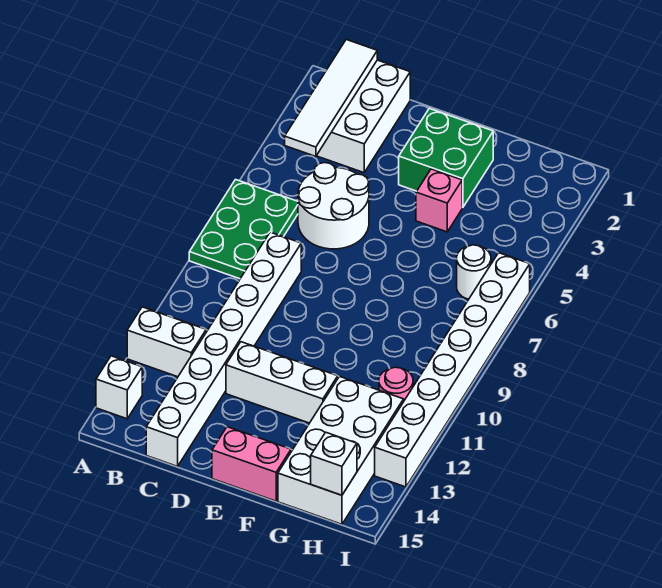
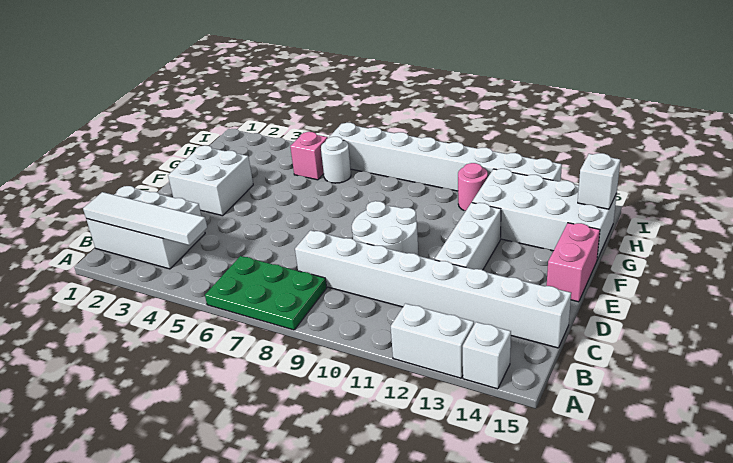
white 1x2 brick [127,307,206,377] -> white 1x2 brick turned to [391,304,474,378]
white 2x2 round brick [298,163,369,249] -> white 2x2 round brick moved to [352,201,418,255]
green 2x2 brick [399,108,493,207] -> white 2x2 brick [168,145,253,216]
pink 1x1 brick [416,169,462,232] -> pink 1x1 brick moved to [290,132,328,180]

